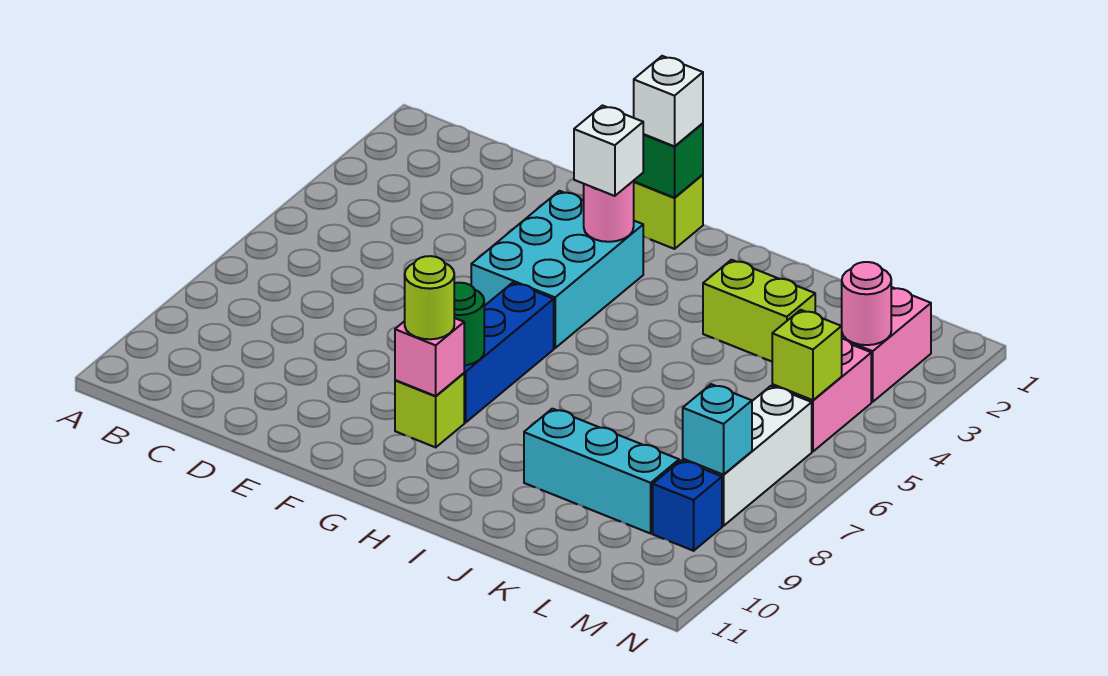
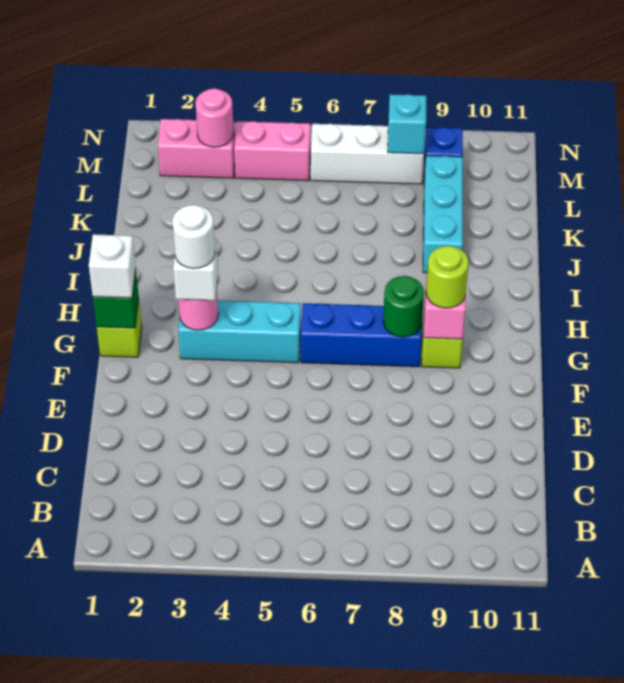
cyan 2x3 brick [471,191,643,348] -> cyan 1x3 brick [178,300,301,363]
none -> white 1x1 round brick [172,205,215,269]
lime 1x2 brick [703,260,815,361] -> none
lime 1x1 brick [772,310,842,400] -> none

